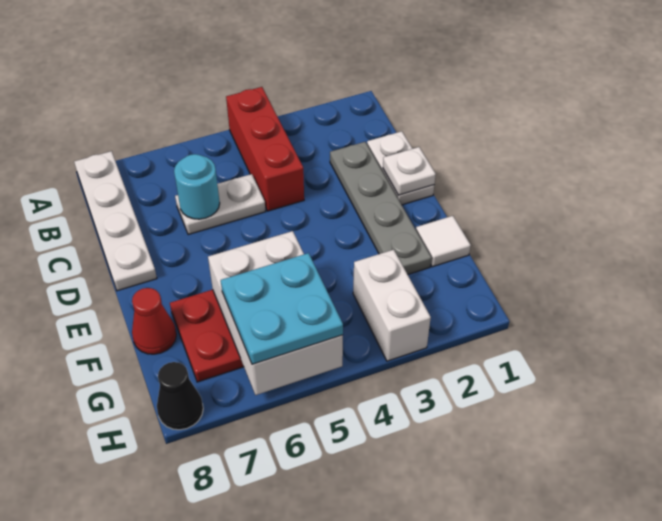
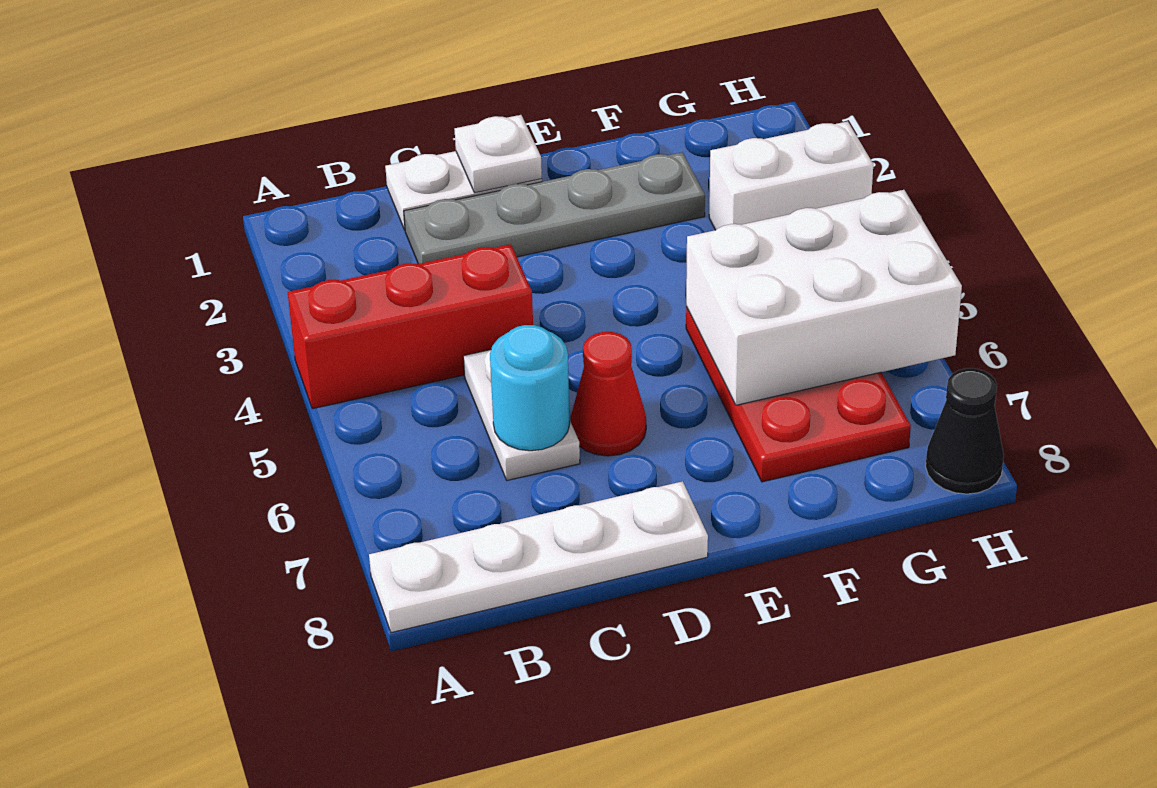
white 1x1 tile [416,216,471,267] -> none
red 1x1 cone [132,288,176,354] -> red 1x1 cone moved to [571,332,646,456]
cyan 2x2 plate [221,253,343,364] -> none

